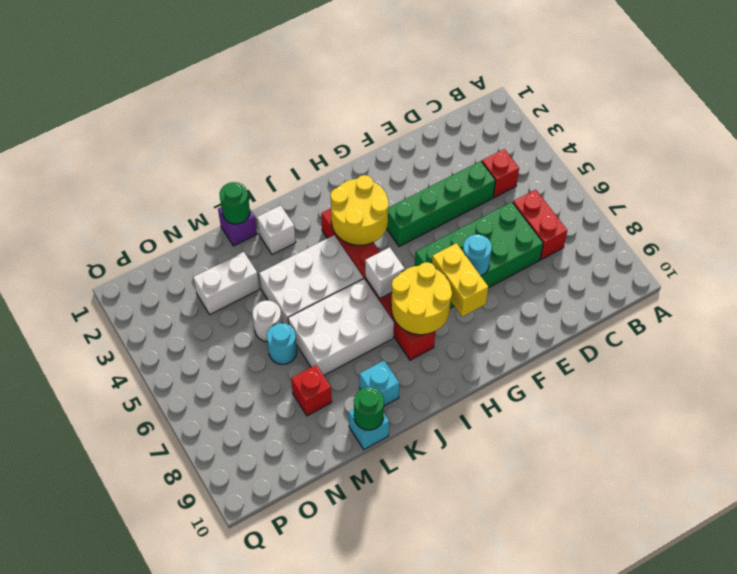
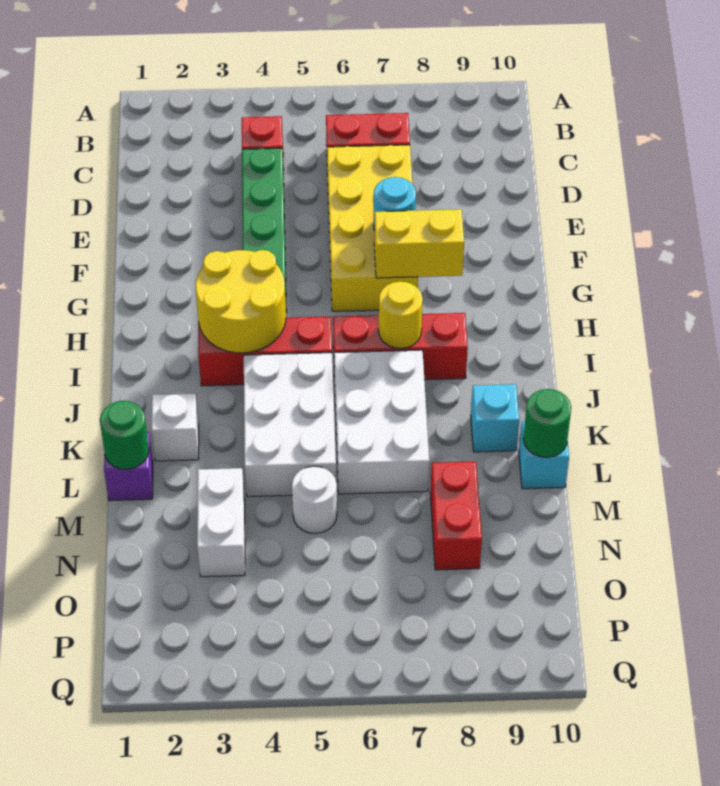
green 2x4 brick [415,202,543,308] -> yellow 2x4 brick [327,145,418,311]
yellow 2x2 round brick [391,262,452,335] -> yellow 1x1 round brick [379,282,423,349]
white 1x1 brick [365,247,405,298] -> none
cyan 1x1 round brick [267,323,297,364] -> none
red 1x1 brick [291,365,332,416] -> red 1x2 brick [430,462,482,570]

